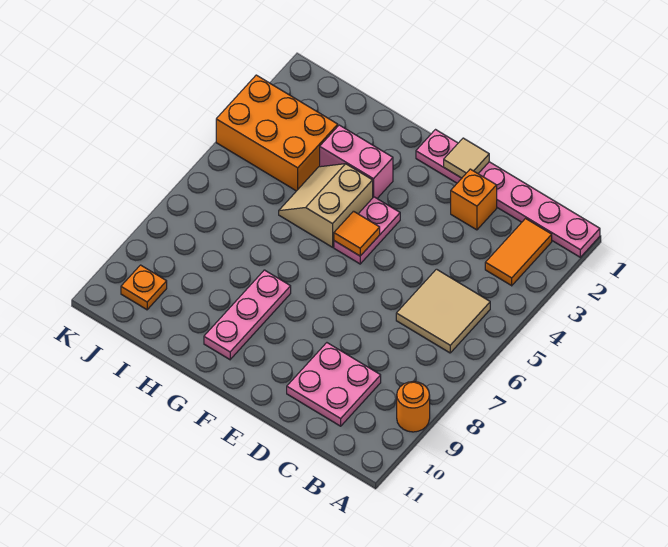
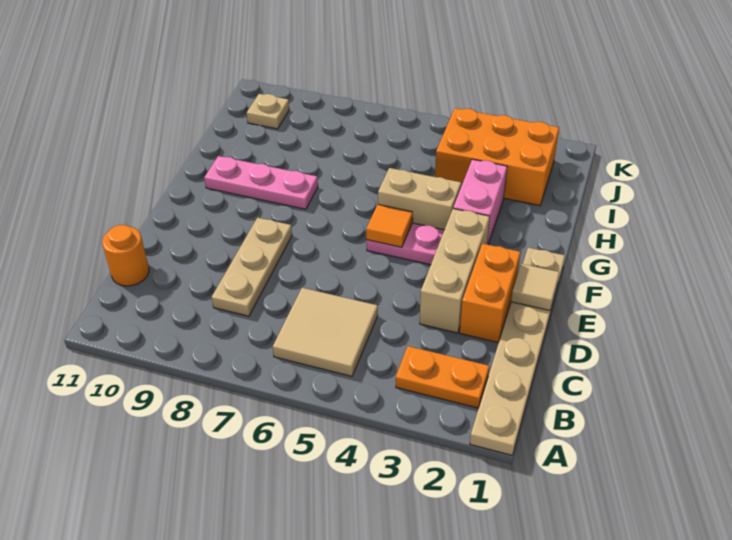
pink 1x6 plate [416,130,600,257] -> tan 1x6 plate [470,248,565,455]
orange 1x1 round brick [397,382,430,432] -> orange 1x1 round brick moved to [102,225,149,286]
orange 1x2 tile [485,219,552,286] -> orange 1x2 plate [396,346,489,408]
none -> tan 1x3 plate [212,218,292,316]
pink 2x2 plate [287,343,381,426] -> none
orange 1x1 brick [451,169,497,230] -> orange 1x2 brick [460,244,520,343]
none -> tan 1x3 brick [420,209,490,333]
orange 2x3 brick [216,75,338,191] -> orange 2x3 brick turned to [435,108,559,206]
orange 1x1 plate [121,265,167,310] -> tan 1x1 plate [247,94,289,129]

